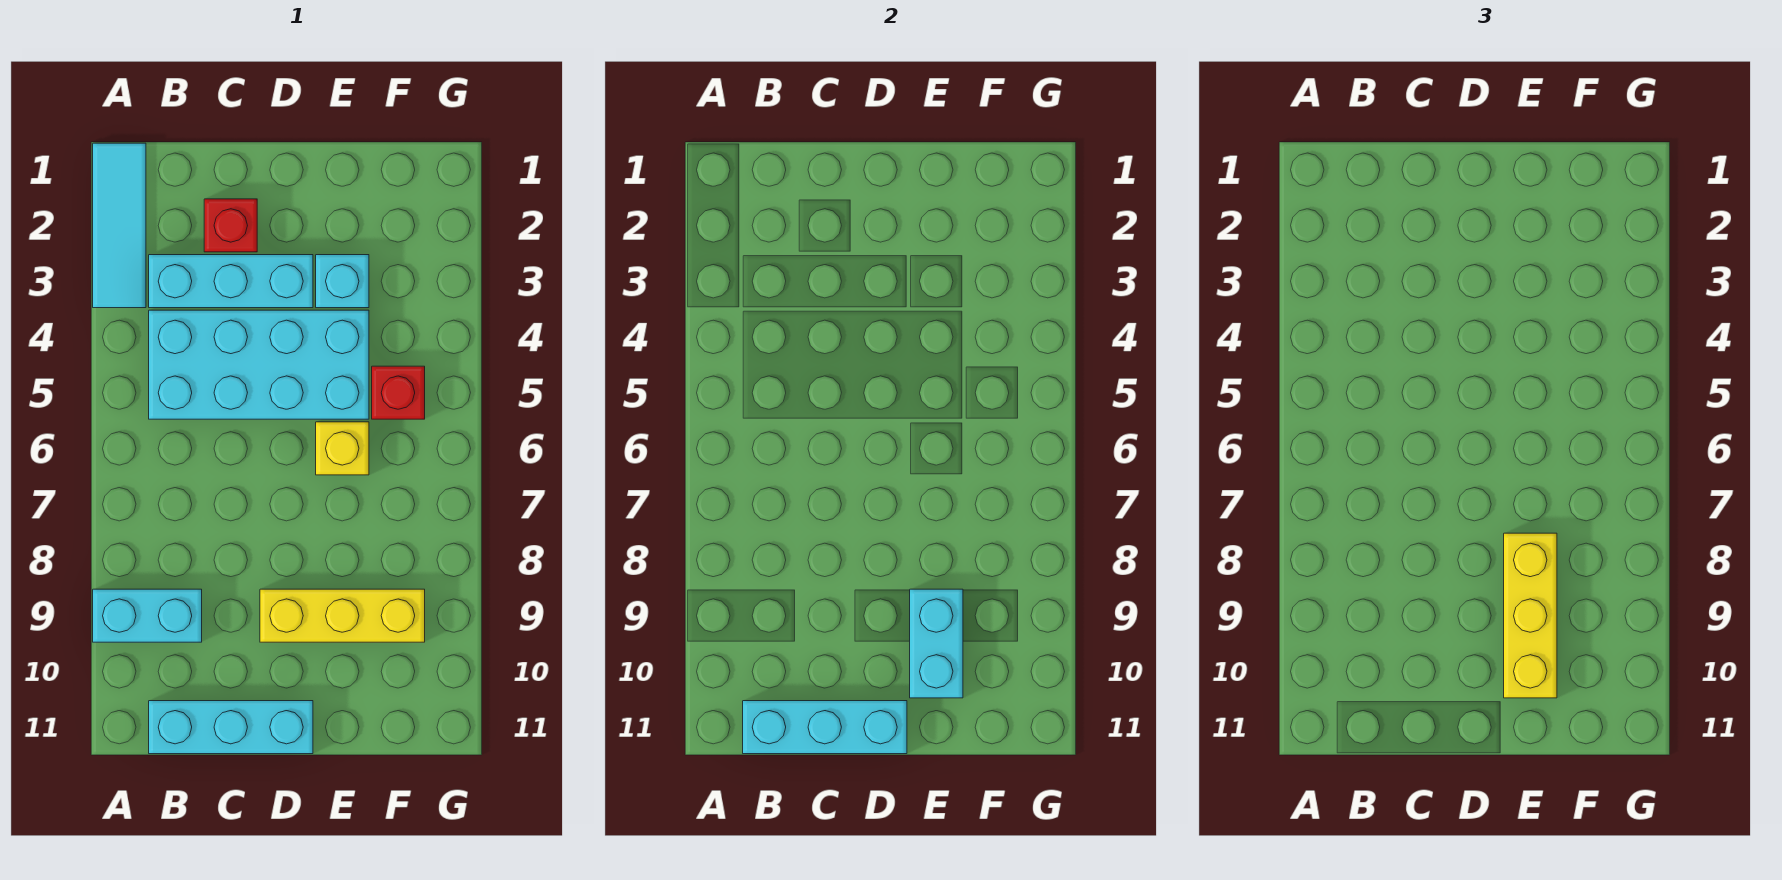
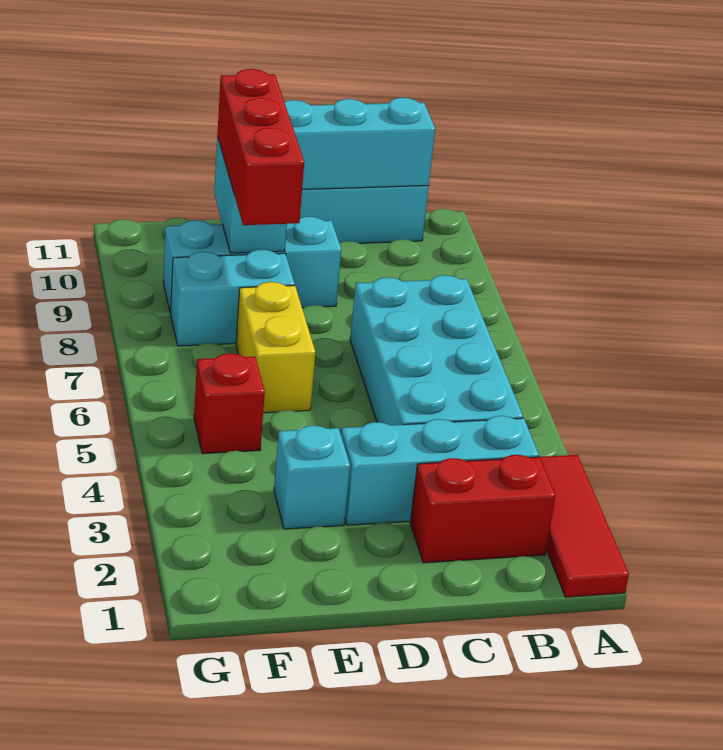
cyan 1x3 tile [93,143,146,308] -> red 1x3 tile [540,455,629,597]
cyan 1x2 brick [93,589,202,642] -> cyan 1x2 brick moved to [171,250,295,346]
cyan 2x4 brick [149,310,369,419] -> cyan 2x4 brick turned to [350,275,523,425]
red 1x1 brick [204,199,257,252] -> red 1x2 brick [410,455,555,563]
yellow 1x3 brick [260,589,425,642] -> cyan 1x3 brick [163,217,341,313]
yellow 1x1 brick [316,422,369,475] -> yellow 1x2 brick [236,282,315,413]
yellow 1x3 brick [1504,533,1557,698] -> red 1x3 brick [217,69,304,225]

